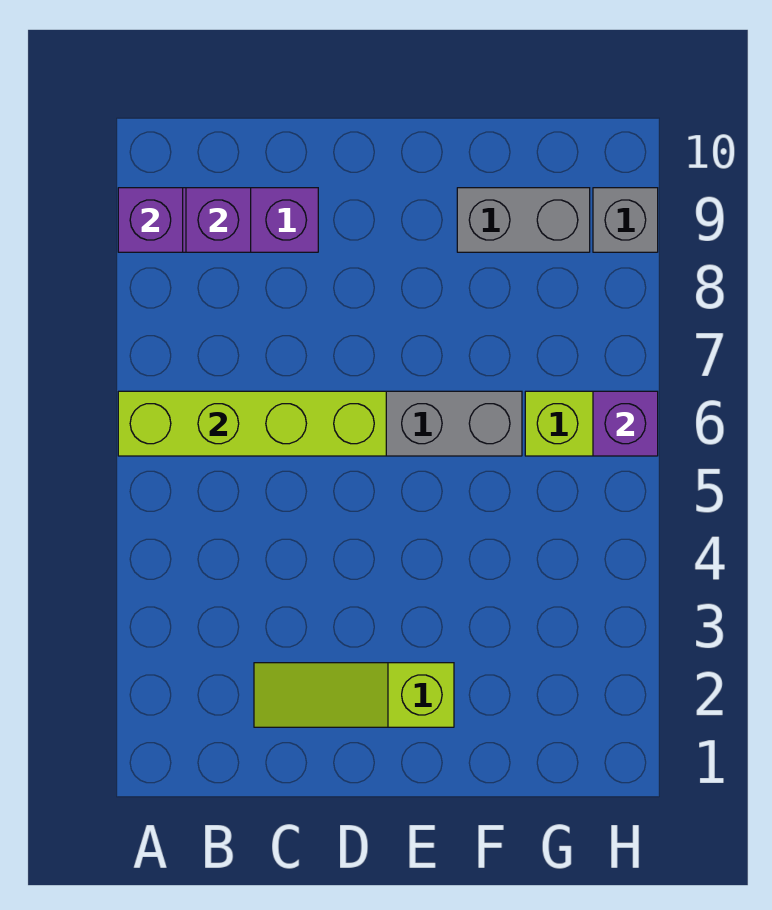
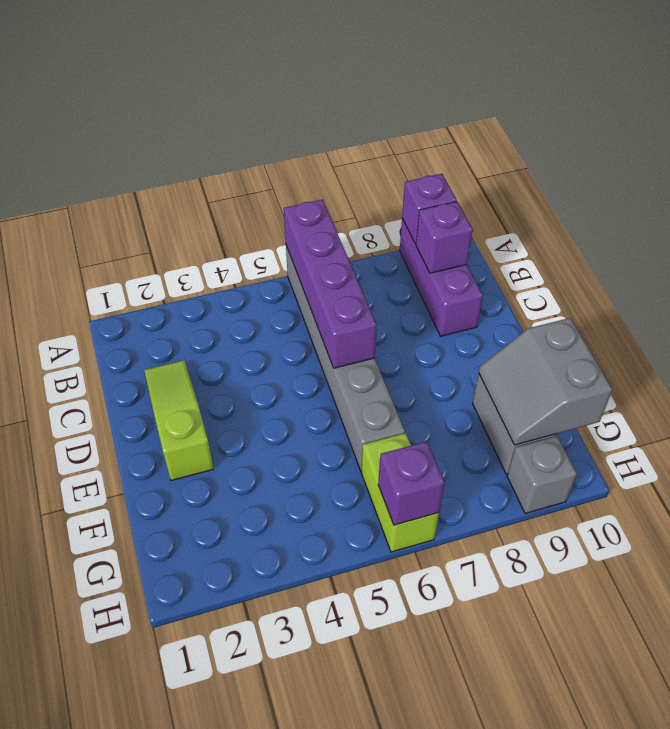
lime 1x4 brick [118,391,386,456] -> purple 1x4 brick [284,200,377,368]
none -> grey 2x2 slope [479,318,613,445]

